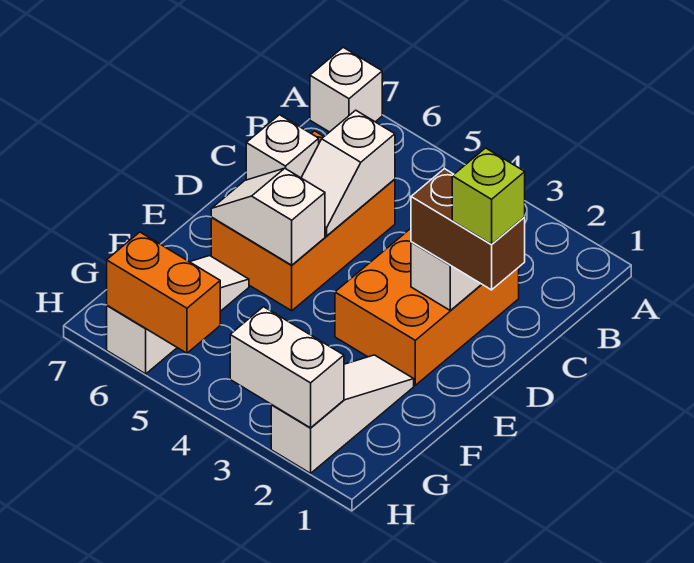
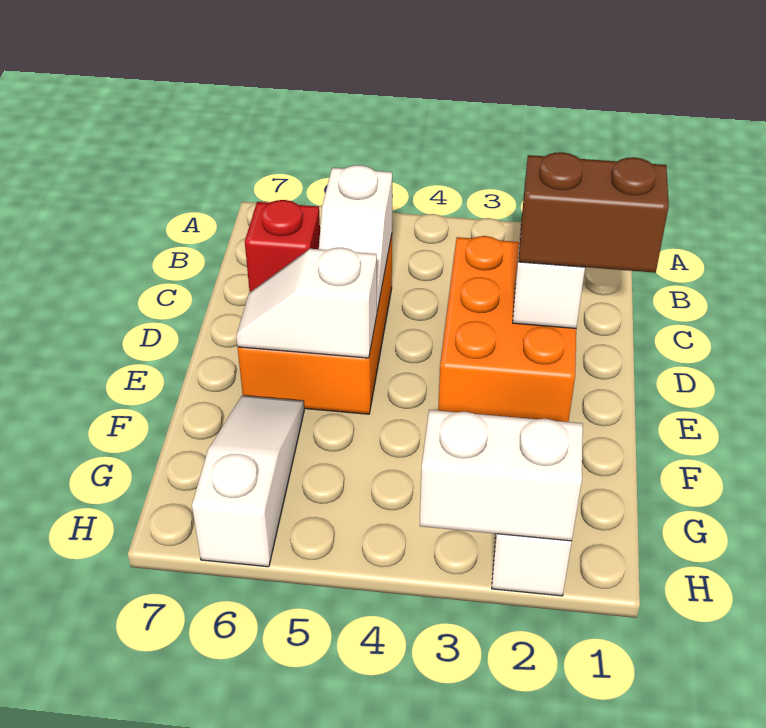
white 1x1 brick [310,47,382,132] -> none
lime 1x1 brick [452,148,525,245] -> none
white 1x1 brick [246,115,319,180] -> red 1x1 brick [245,200,320,292]
orange 1x2 brick [107,232,220,353] -> none

